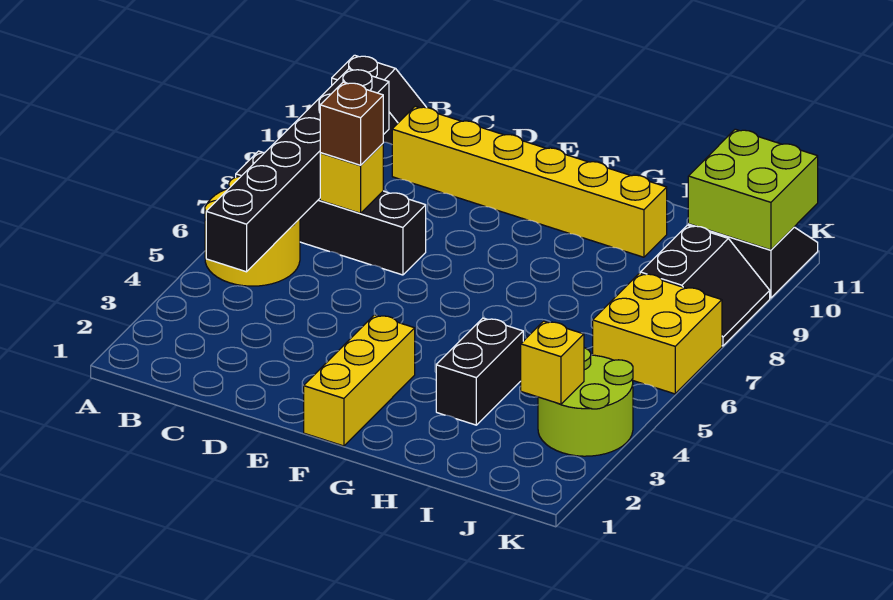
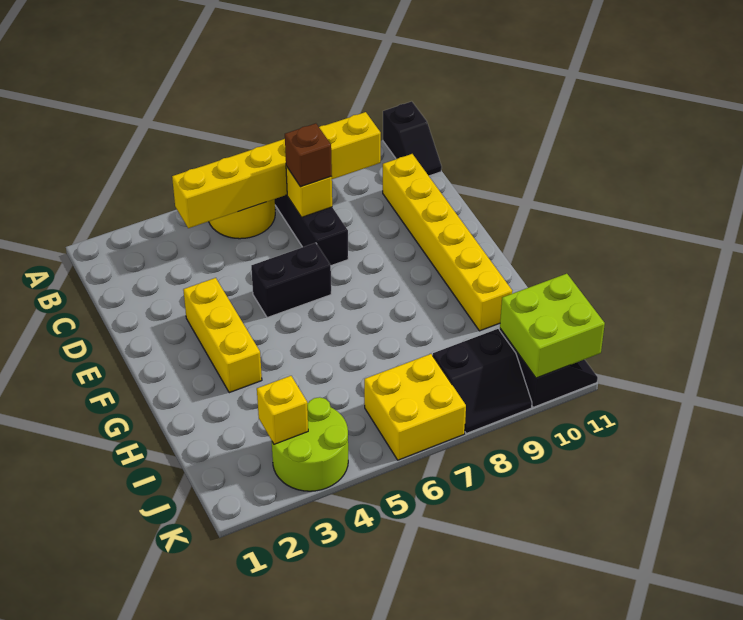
black 1x6 brick [206,69,389,272] -> yellow 1x6 brick [172,112,381,228]
yellow 1x3 brick [304,315,415,446] -> yellow 1x3 brick turned to [183,278,262,393]
black 1x2 brick [436,318,523,425] -> black 1x2 brick moved to [251,243,331,318]

